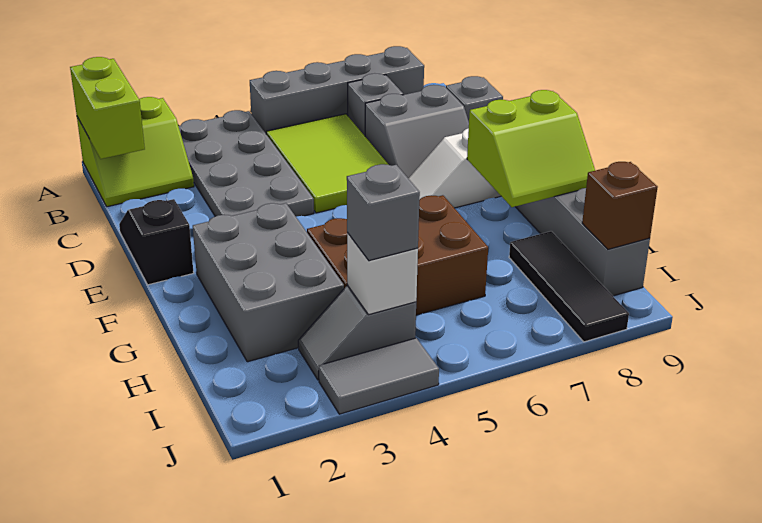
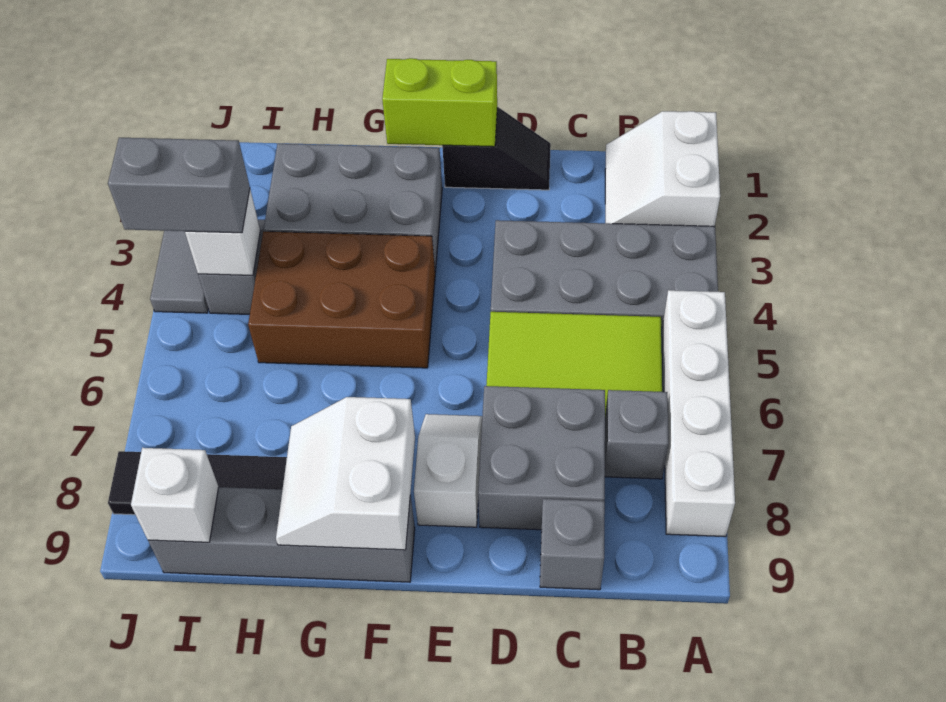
lime 2x2 slope [77,97,194,207] -> white 2x2 slope [605,111,720,226]
lime 1x2 brick [70,57,145,159] -> lime 1x2 brick moved to [382,58,497,147]
grey 1x4 brick [250,46,424,133] -> white 1x4 brick [662,290,735,537]
grey 2x2 slope [365,85,469,178] -> grey 2x2 brick [478,386,605,530]
lime 2x2 slope [467,90,595,207] -> white 2x2 slope [276,397,415,550]
brown 2x3 brick [307,195,488,315] -> brown 2x3 brick turned to [248,232,435,368]
grey 1x1 brick [347,164,420,261] -> grey 1x2 brick [108,138,250,233]
brown 1x1 brick [582,162,658,249] -> white 1x1 brick [131,448,219,542]

